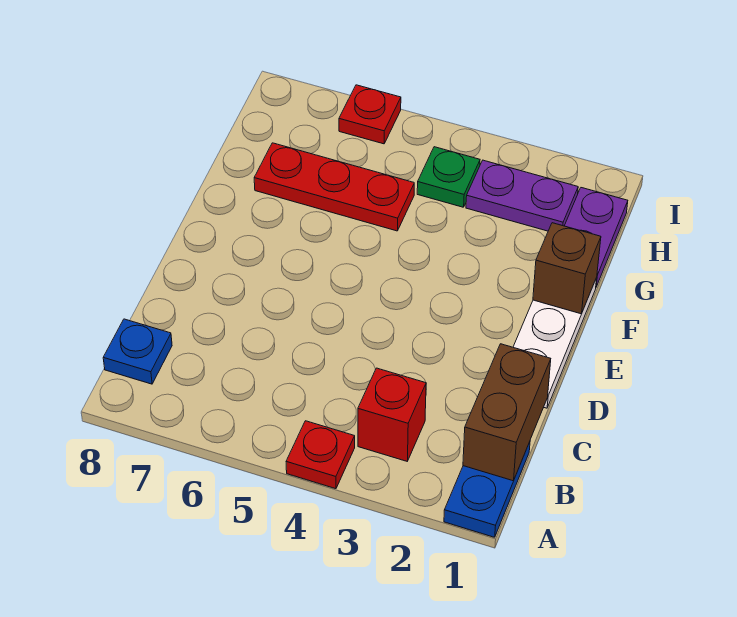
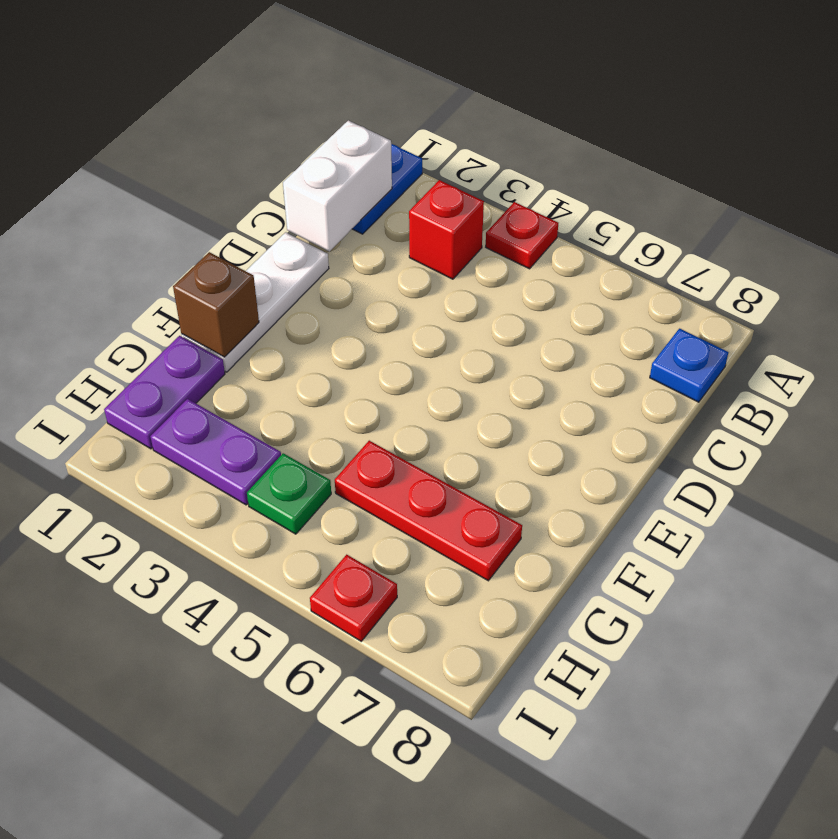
brown 1x2 brick [463,344,551,481] -> white 1x2 brick [283,120,392,252]

